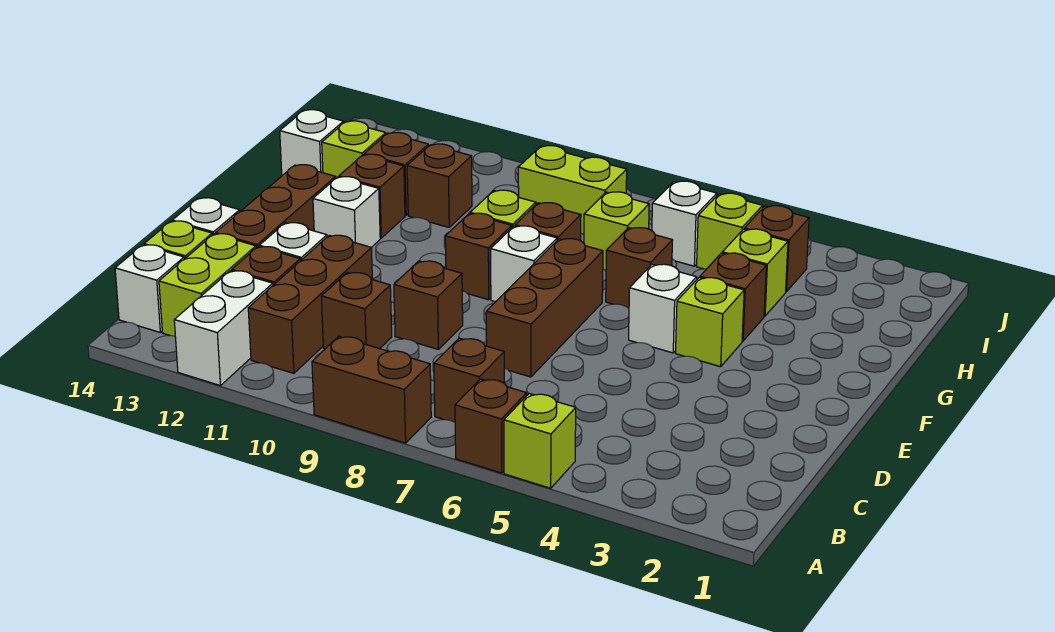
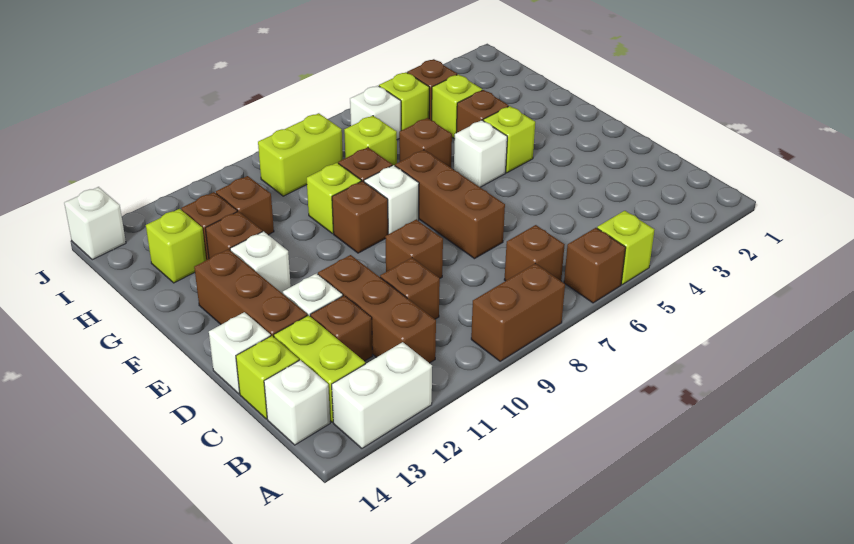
white 1x2 brick [174,271,273,386] -> white 1x2 brick turned to [332,342,432,448]
white 1x1 brick [280,110,344,176] -> white 1x1 brick moved to [64,187,126,260]

